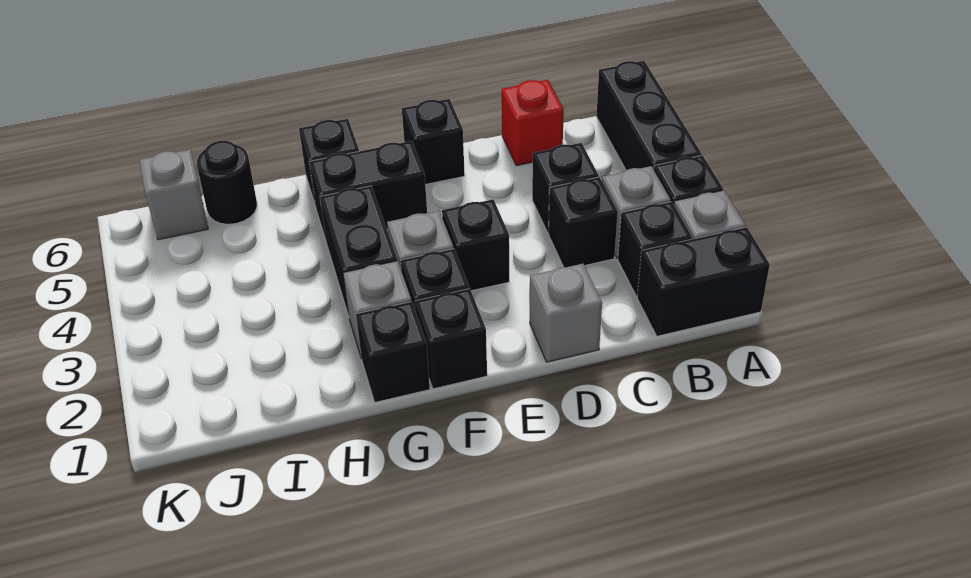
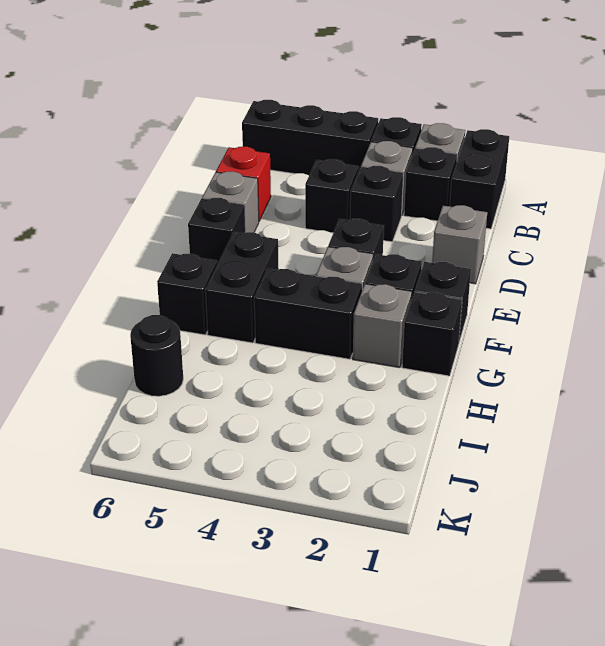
grey 1x1 brick [139,150,208,240] -> grey 1x1 brick moved to [202,172,259,232]

